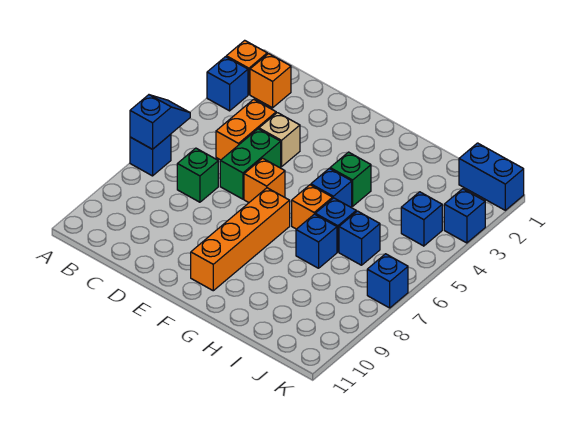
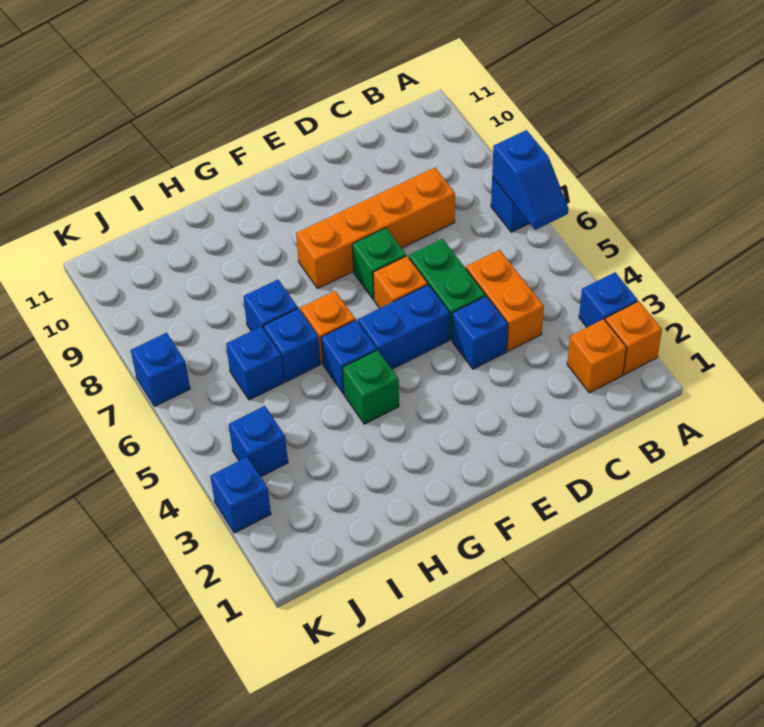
green 1x1 brick [177,148,218,202] -> green 1x1 brick moved to [352,228,406,300]
tan 1x1 brick [259,113,300,167] -> blue 1x1 brick [452,296,508,369]
orange 1x4 brick [191,188,290,291] -> orange 1x4 brick turned to [296,168,455,288]
blue 1x2 brick [459,143,524,210] -> blue 1x2 brick moved to [358,285,450,369]

